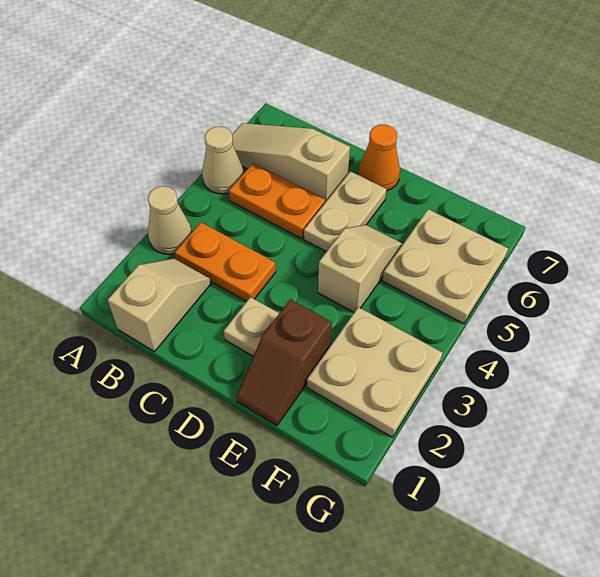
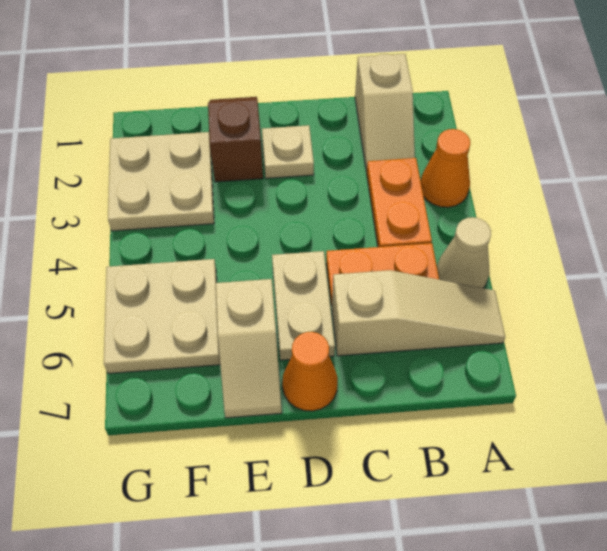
tan 1x1 cone [148,186,192,255] -> orange 1x1 cone [421,129,470,207]
orange 1x2 plate [175,222,276,302] -> orange 1x2 plate turned to [367,158,432,247]
tan 1x2 slope [318,225,403,312] -> tan 1x2 slope moved to [216,279,282,418]

